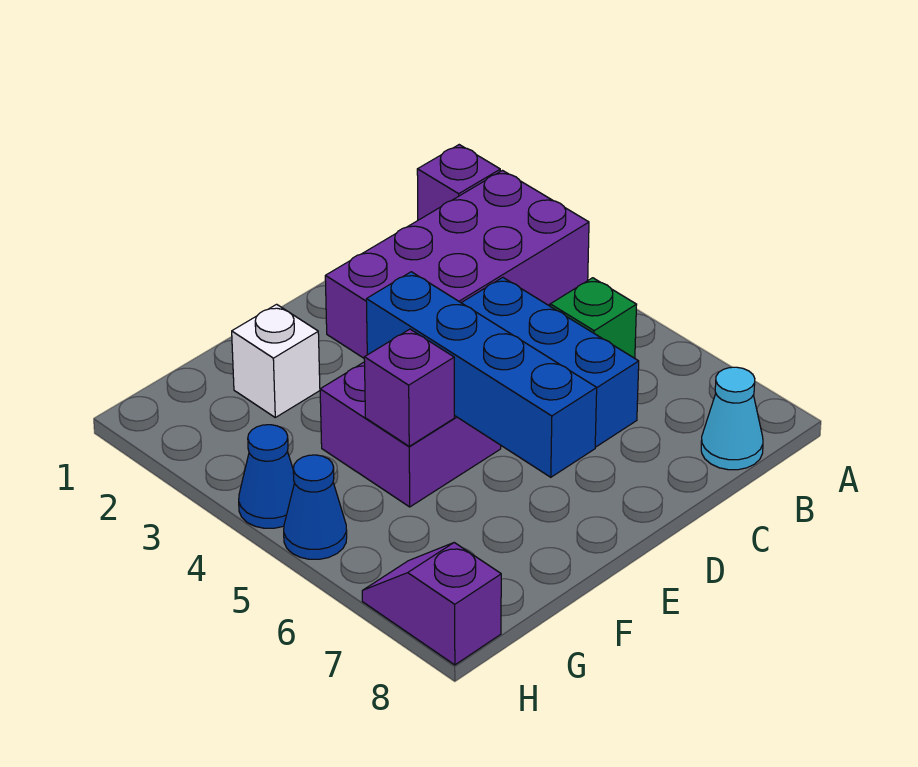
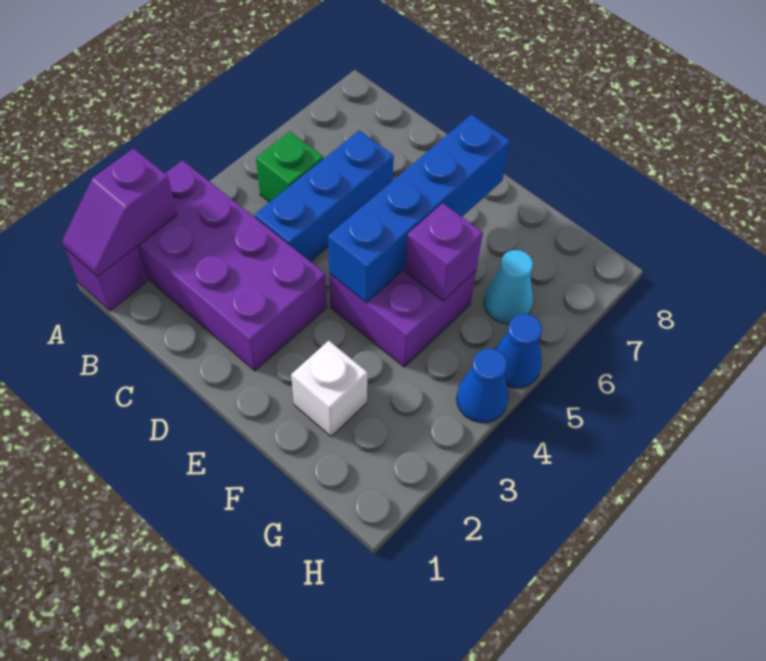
cyan 1x1 cone [701,367,763,470] -> cyan 1x1 cone moved to [484,250,533,324]
purple 1x2 slope [362,543,501,665] -> purple 1x2 slope moved to [62,148,177,277]

